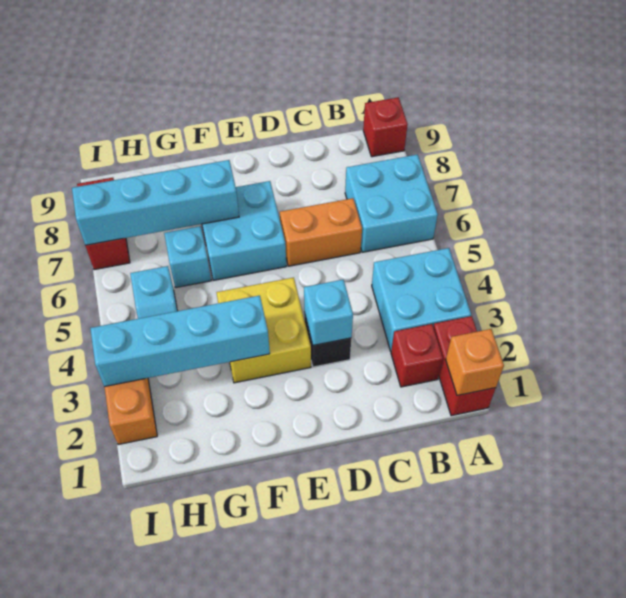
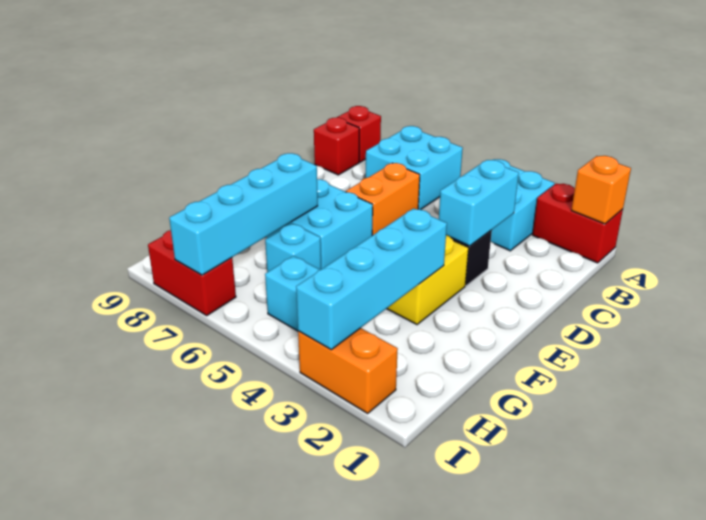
red 1x1 brick [391,324,443,387] -> red 1x1 brick moved to [314,117,359,175]
cyan 1x1 brick [304,280,353,345] -> cyan 1x2 brick [439,160,519,246]

